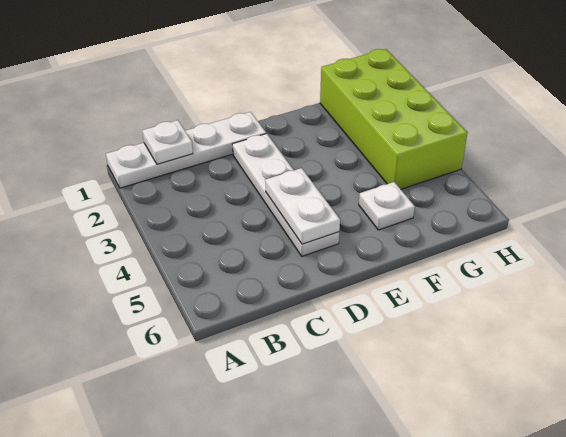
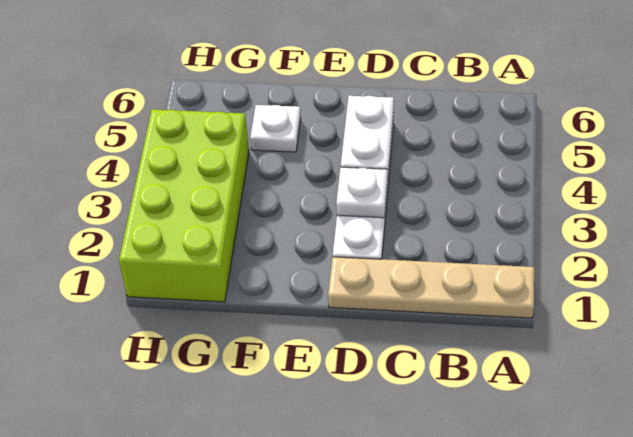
white 1x4 plate [106,112,266,188] -> tan 1x4 plate [328,257,534,318]
white 1x1 plate [142,120,193,164] -> white 1x1 plate moved to [336,167,387,218]

